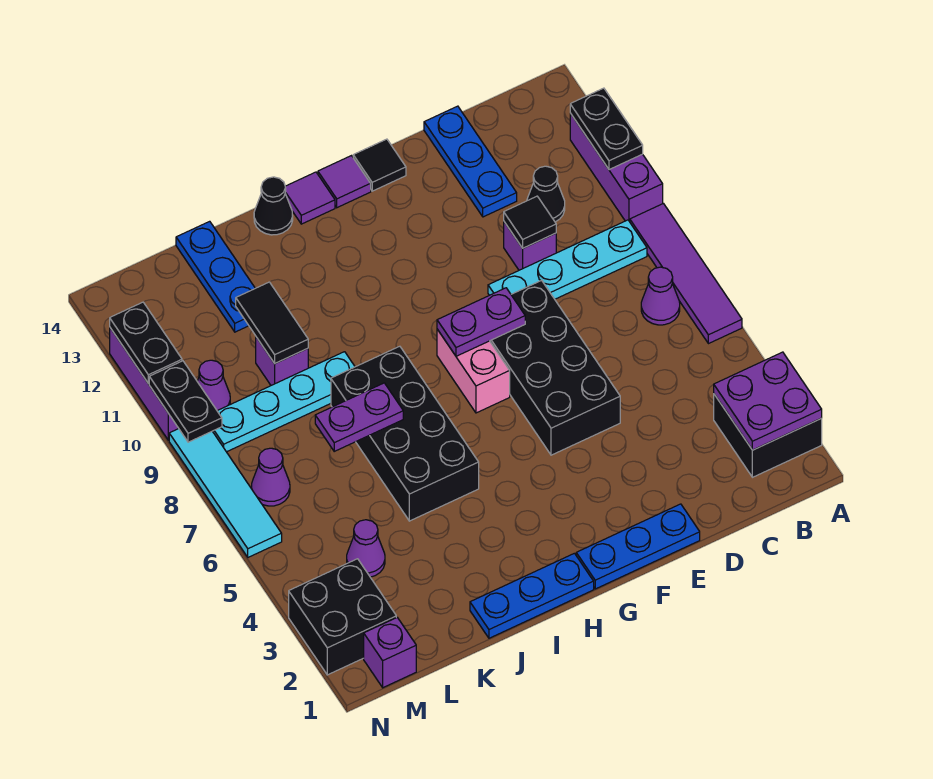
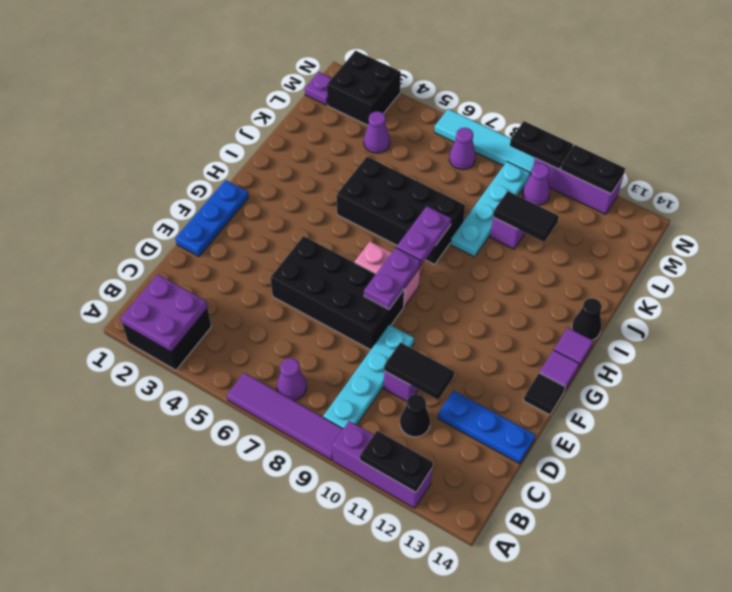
black 1x1 tile [504,196,556,248] -> black 1x2 tile [384,342,454,400]
blue 1x3 plate [470,553,594,638] -> none
purple 1x2 plate [315,383,403,451] -> purple 1x2 plate moved to [396,206,451,266]
blue 1x3 plate [176,221,255,332] -> none
purple 1x1 brick [364,618,416,688] -> purple 1x1 plate [305,72,332,105]

